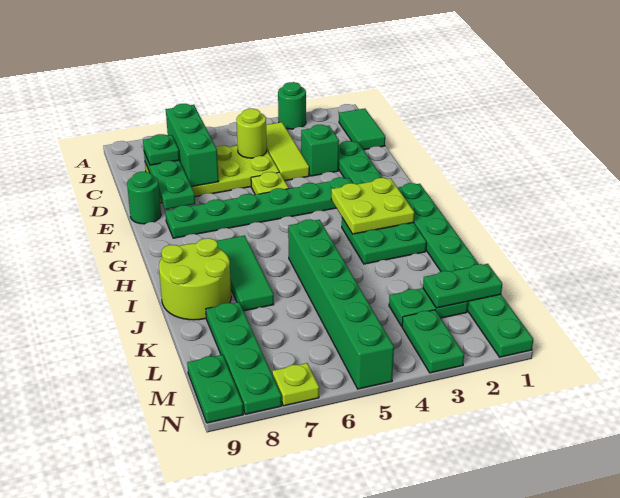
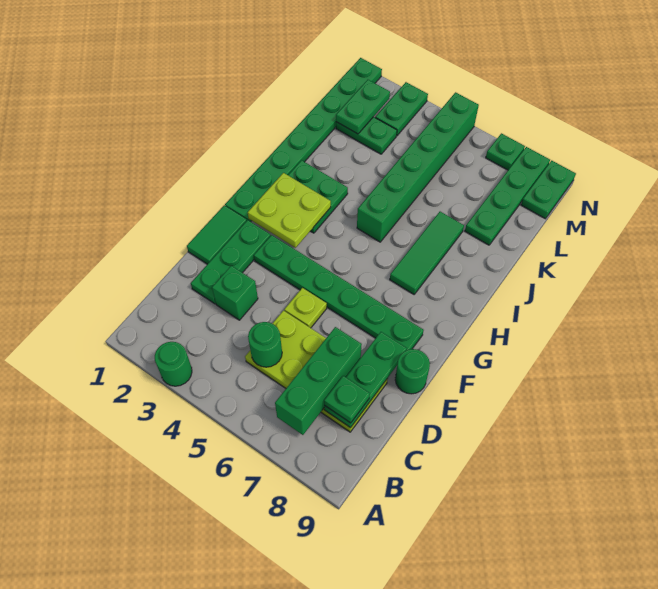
green 1x2 tile [339,109,385,150] -> green 1x2 tile moved to [187,205,247,264]
lime 1x3 tile [266,122,309,181] -> none
lime 1x1 round brick [236,109,267,158] -> green 1x1 round brick [248,322,282,367]
lime 2x2 round brick [159,238,231,320] -> none
green 1x2 plate [423,264,502,308] -> green 1x2 plate turned to [336,80,390,134]
lime 1x1 plate [272,363,319,406] -> green 1x1 plate [486,133,525,170]

